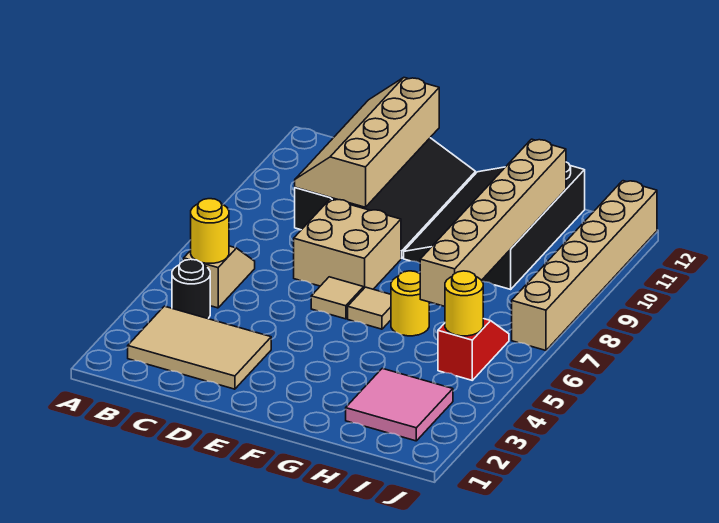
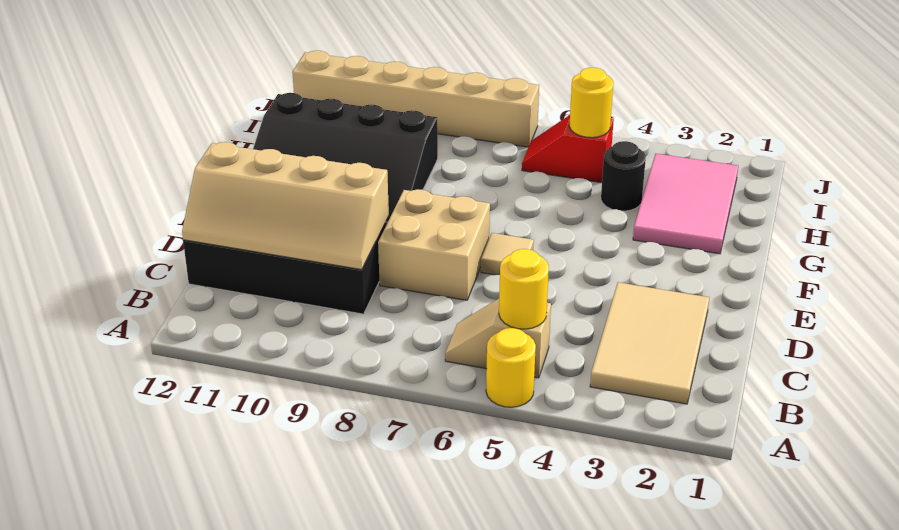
black 1x1 round brick [172,259,210,319] -> black 1x1 round brick moved to [601,141,646,211]
tan 1x1 tile [348,287,391,329] -> none
yellow 1x1 round brick [391,271,429,336] -> yellow 1x1 round brick moved to [486,328,536,407]
pink 2x2 tile [346,368,453,441] -> pink 2x3 tile [633,154,738,254]
tan 1x6 brick [420,139,566,306] -> none

